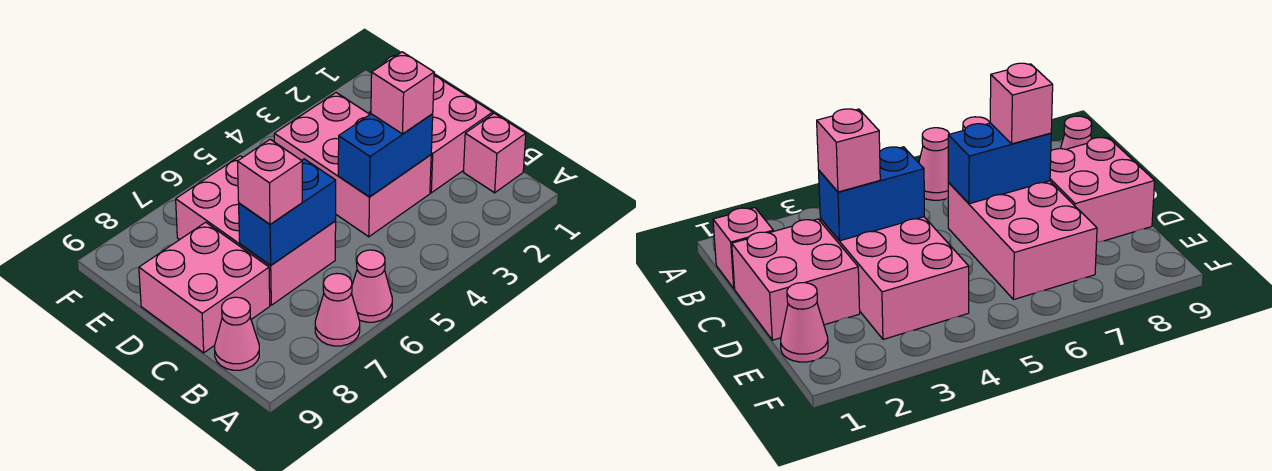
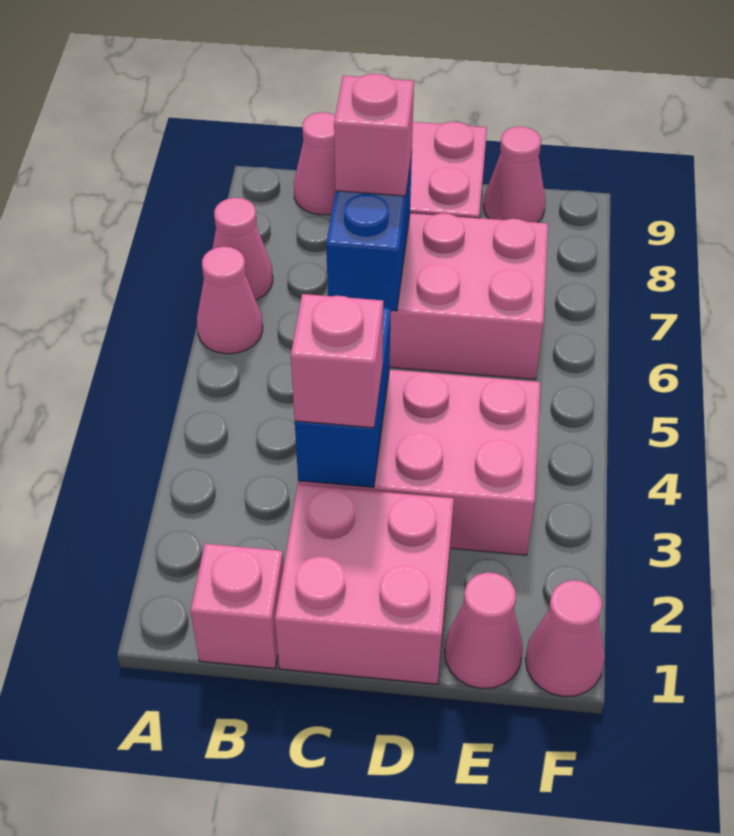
none -> pink 1x1 cone [484,126,546,223]
none -> pink 1x1 cone [525,580,605,697]

